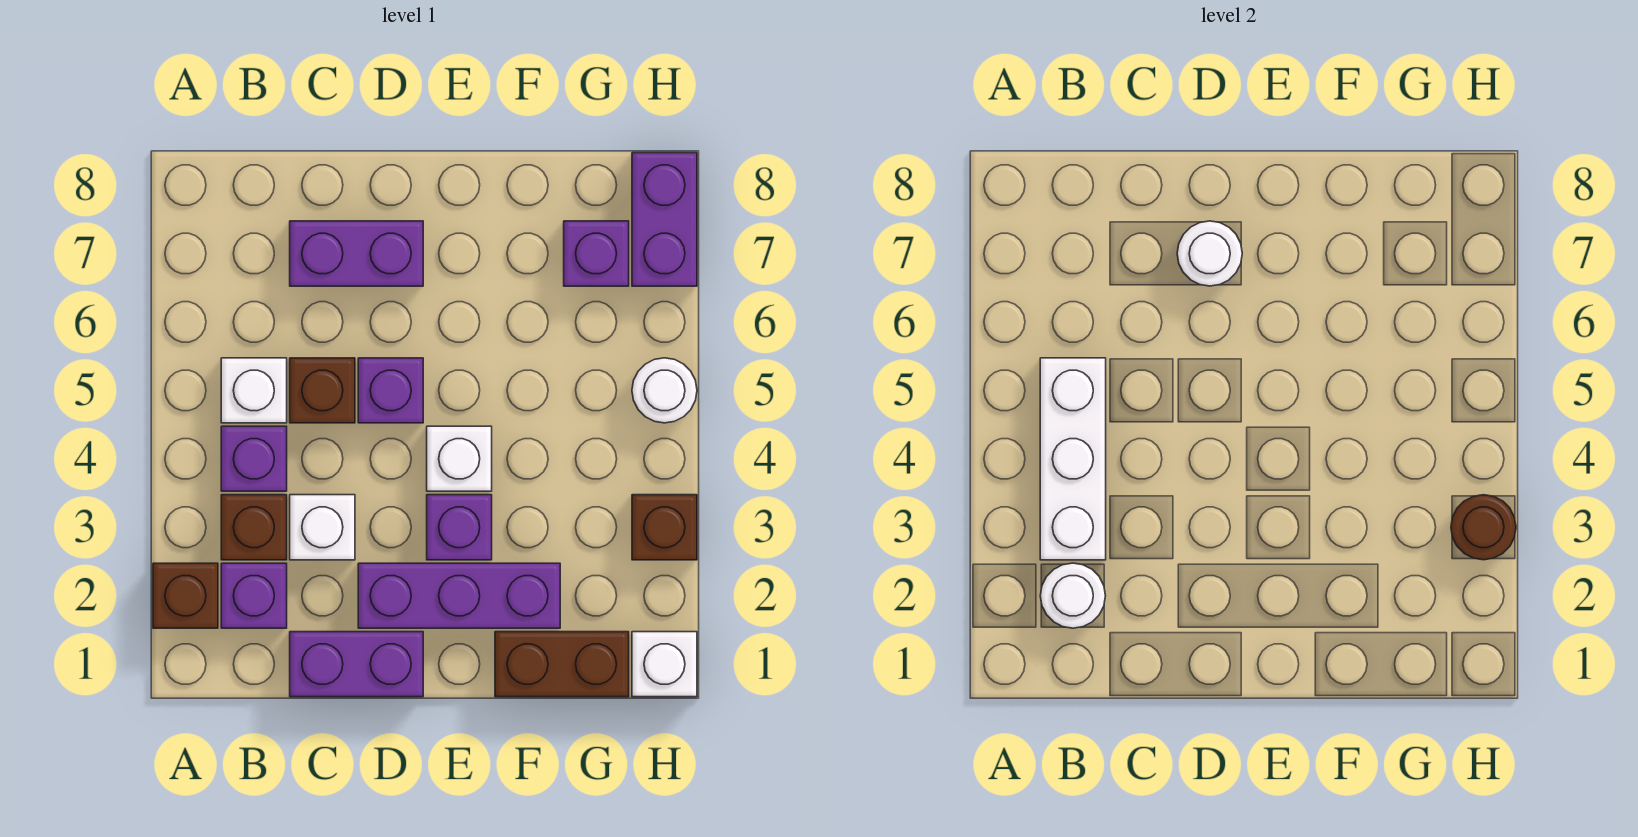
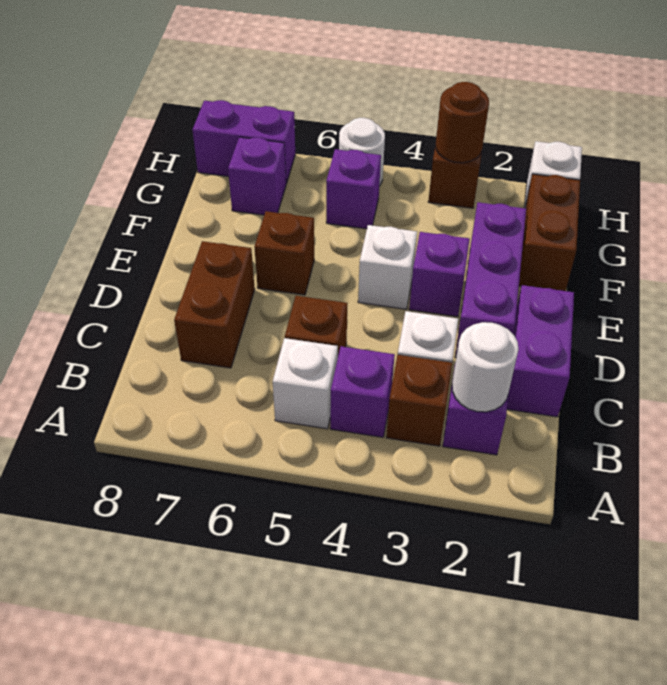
brown 1x1 brick [153,563,218,628] -> brown 1x1 brick moved to [255,211,314,295]
white 1x3 brick [1040,358,1106,560] -> none
purple 1x2 brick [290,221,423,286] -> brown 1x2 brick [174,241,255,368]
purple 1x1 brick [358,358,423,423] -> purple 1x1 brick moved to [326,149,381,229]
white 1x1 round brick [1177,221,1242,286] -> none

